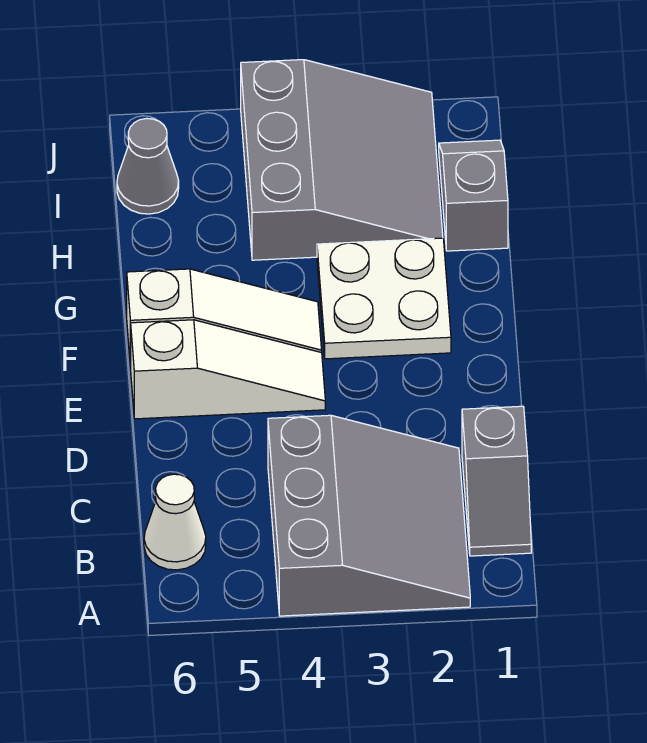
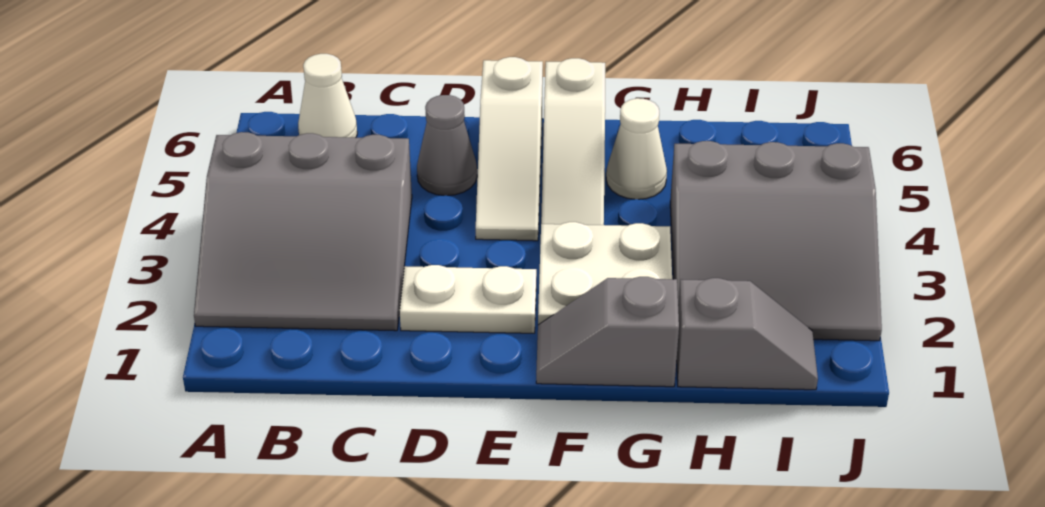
grey 1x2 slope [462,406,531,556] -> grey 1x2 slope moved to [536,277,679,387]
none -> white 1x2 plate [400,265,536,333]
none -> white 1x1 cone [606,98,667,199]
grey 1x1 cone [117,118,179,214] -> grey 1x1 cone moved to [417,95,477,196]

